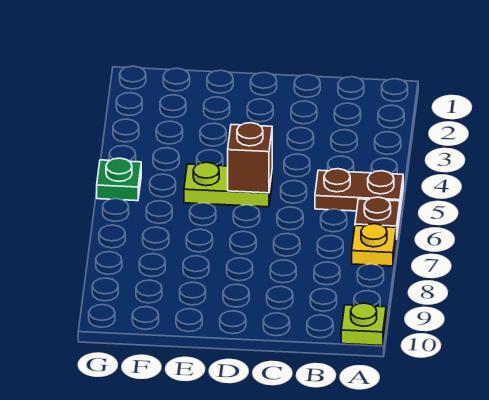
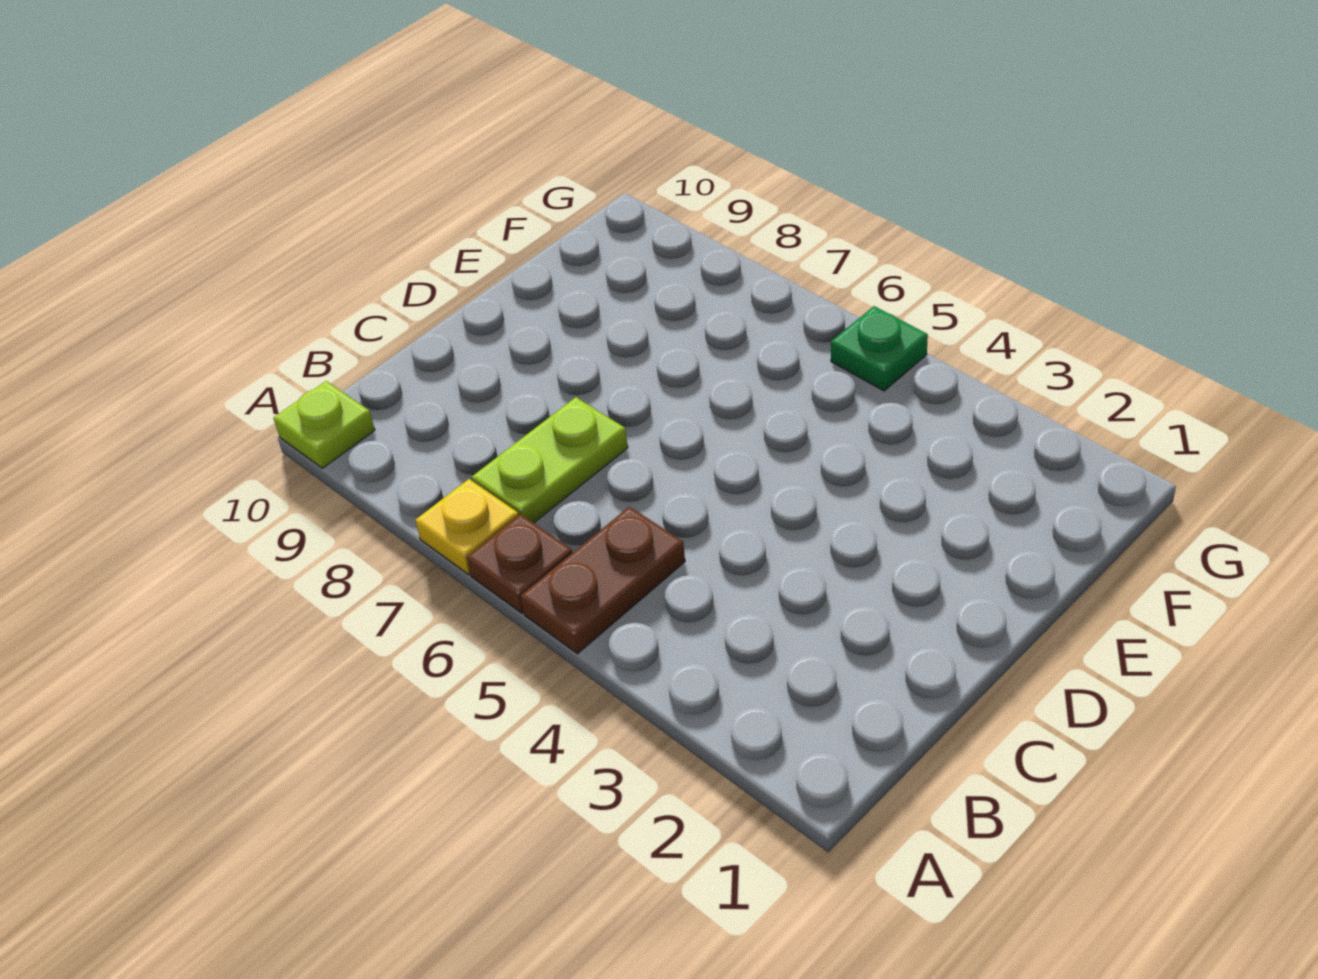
lime 1x2 plate [184,162,272,207] -> lime 1x2 plate moved to [472,397,628,523]
brown 1x1 brick [228,123,272,193] -> none

